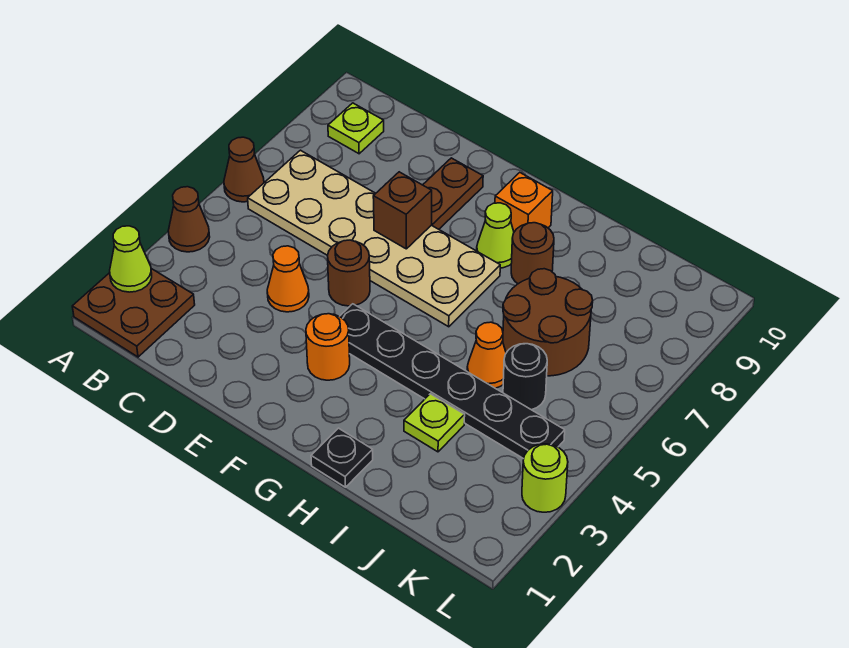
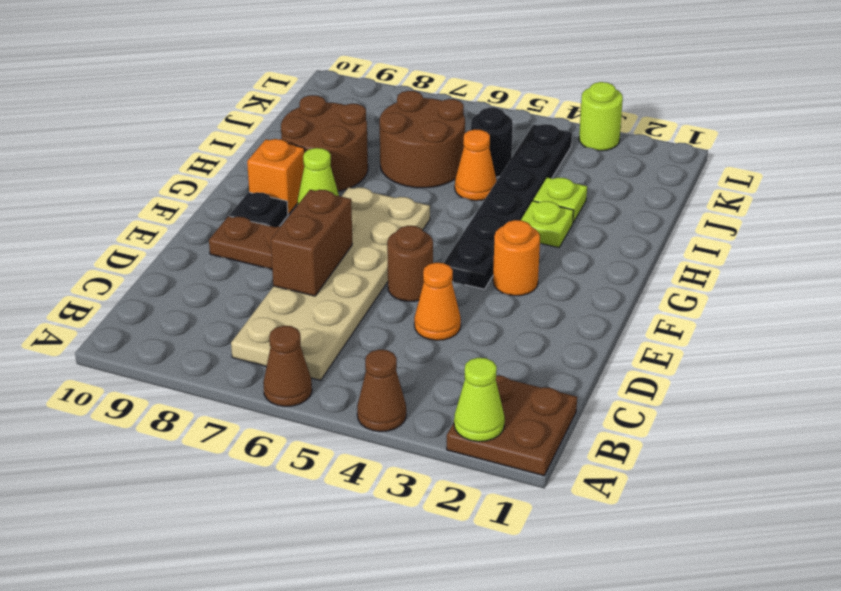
lime 1x1 plate [328,103,384,154] -> lime 1x1 plate moved to [521,201,574,248]
brown 1x1 brick [373,172,432,249] -> brown 1x2 brick [271,190,352,296]
black 1x1 plate [311,428,373,487] -> black 1x1 plate moved to [229,192,288,227]
brown 1x1 round brick [511,223,554,284] -> brown 2x2 round brick [281,95,368,191]

